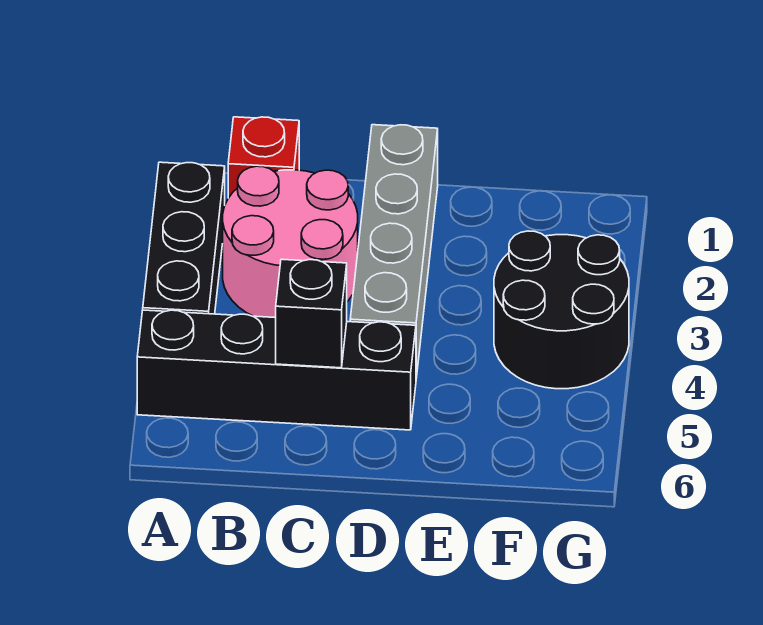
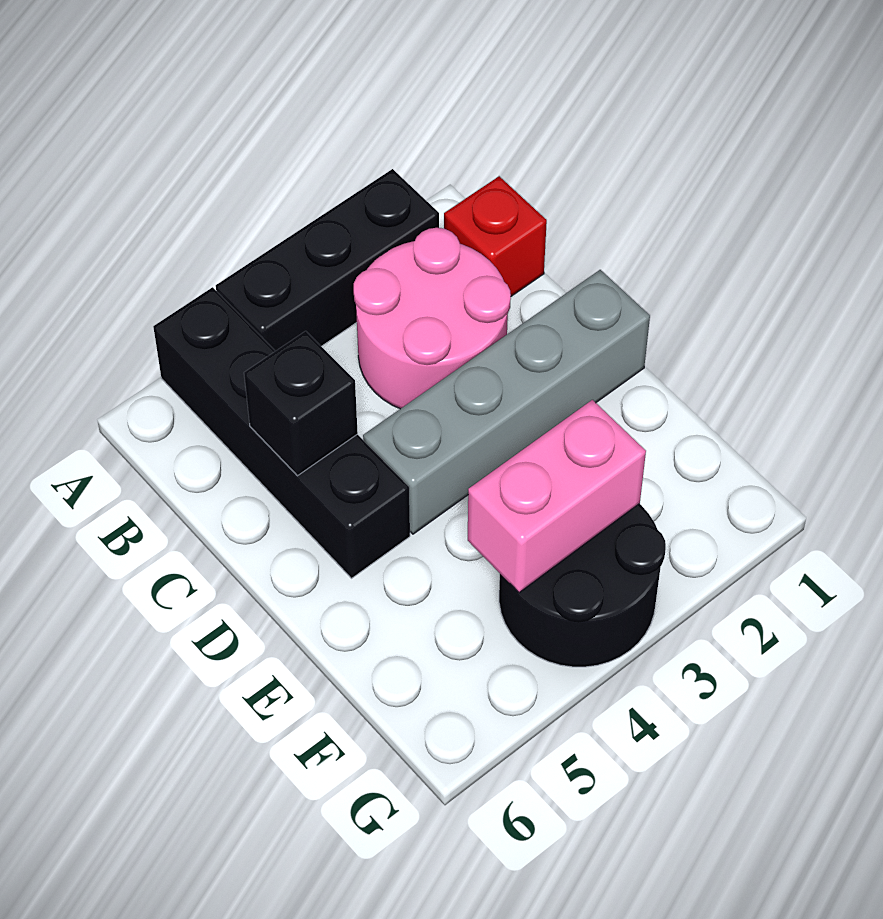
none -> pink 1x2 brick [468,400,646,593]

